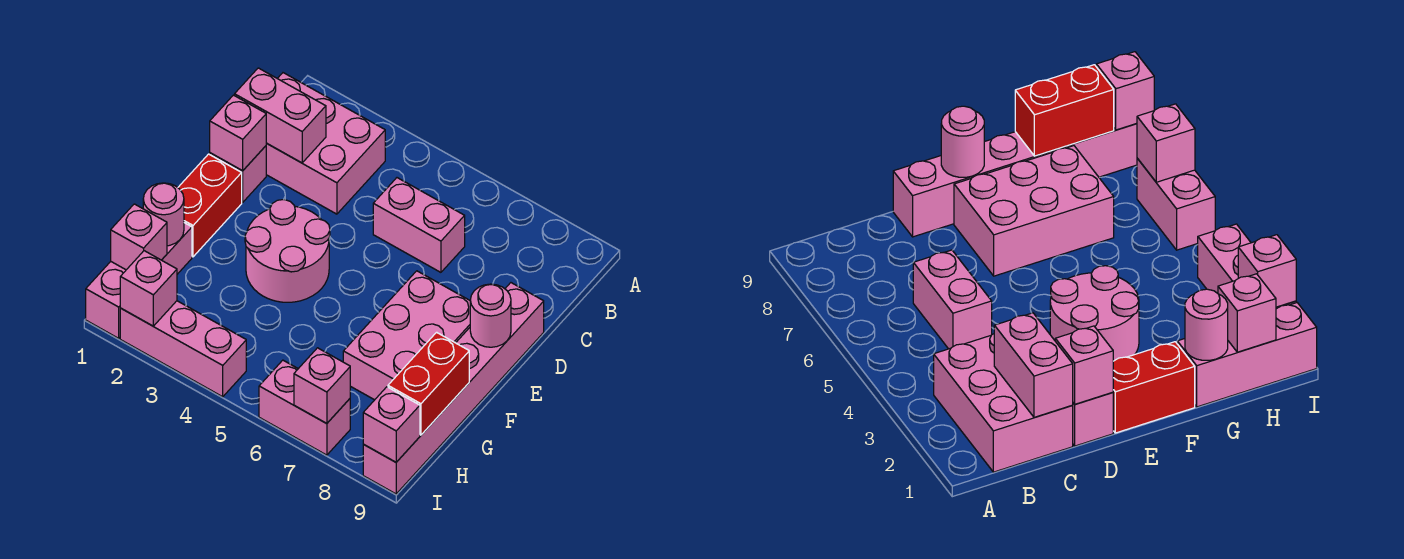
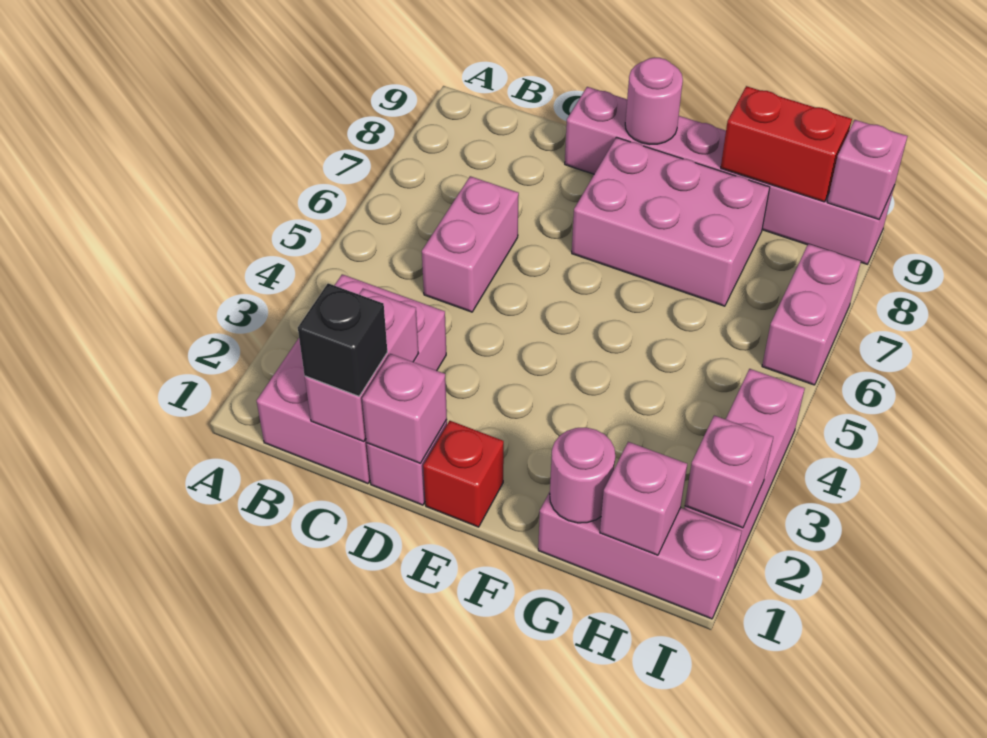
none -> black 1x1 brick [298,283,387,396]
red 1x2 brick [178,154,242,257] -> red 1x1 brick [423,421,504,527]
pink 2x2 round brick [245,200,330,302] -> none
pink 1x1 brick [294,348,350,424] -> none

